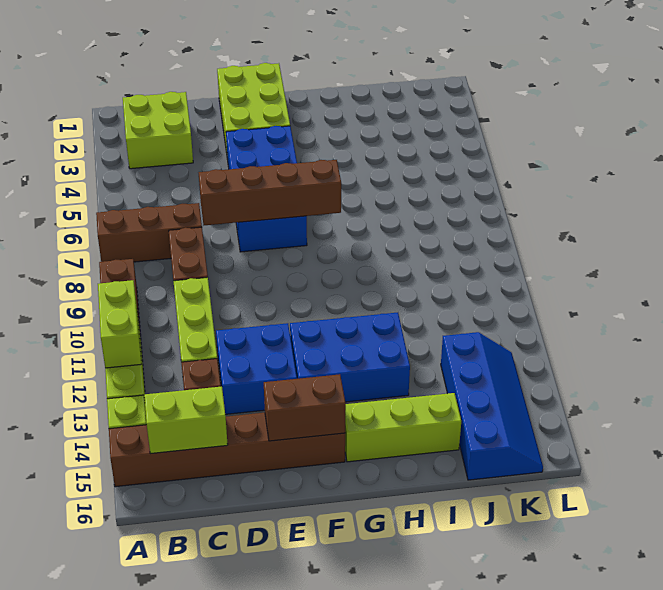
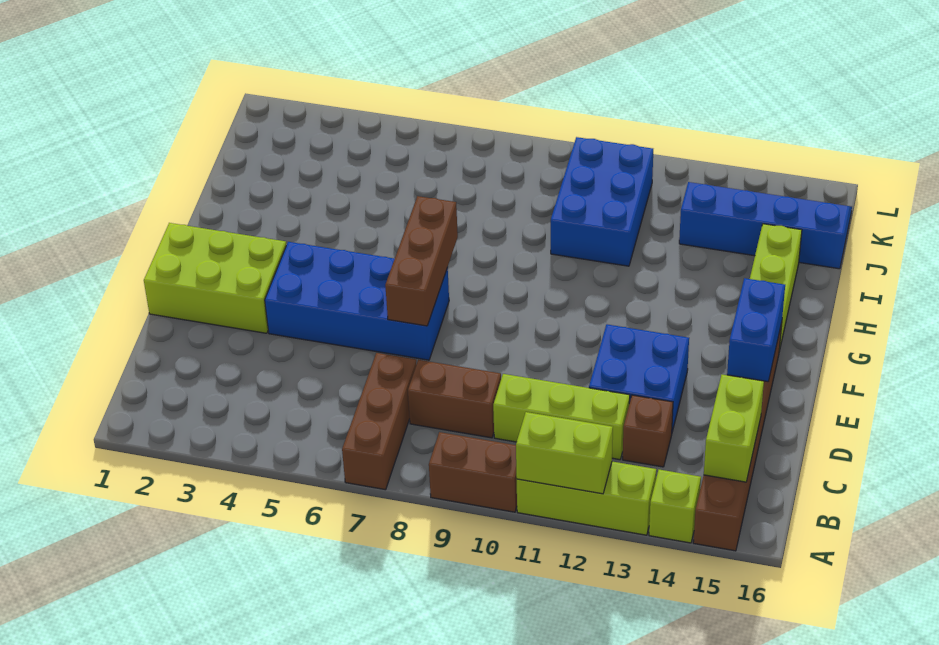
lime 2x2 brick [123,92,193,169] -> none
brown 1x4 brick [199,160,341,225] -> brown 1x3 brick [385,196,458,326]
brown 1x2 brick [264,374,346,441] -> blue 1x2 brick [727,278,785,382]
blue 2x3 brick [290,313,410,402] -> blue 2x3 brick moved to [551,137,653,266]

